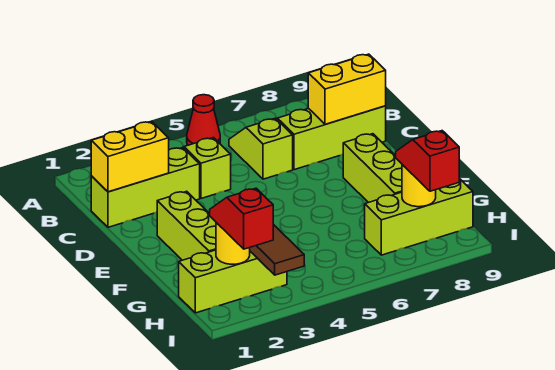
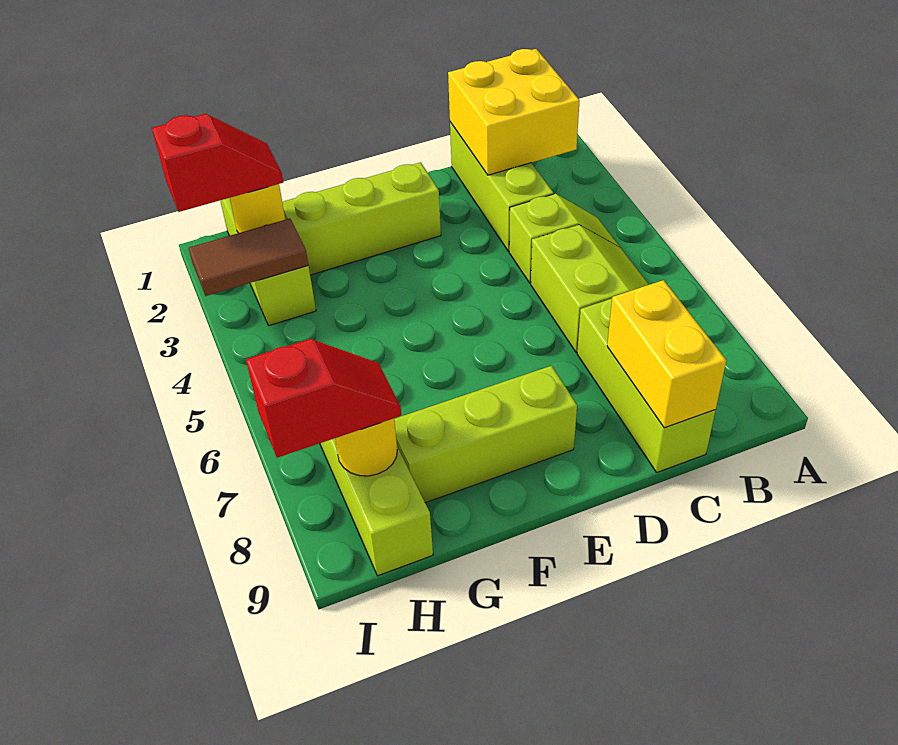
red 1x1 cone [187,95,220,145] -> none
lime 1x2 slope [229,118,293,179] -> lime 2x2 slope [531,225,649,352]
yellow 1x2 brick [91,122,169,192] -> yellow 2x2 brick [448,49,580,175]

